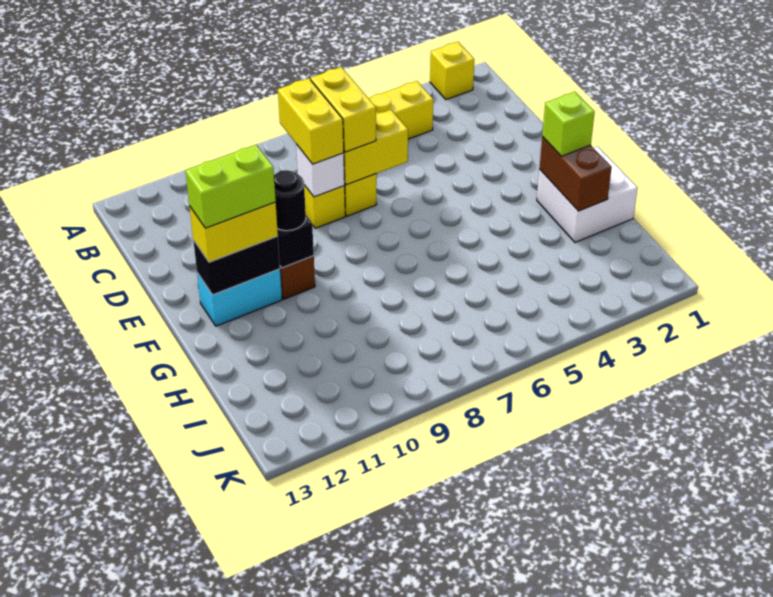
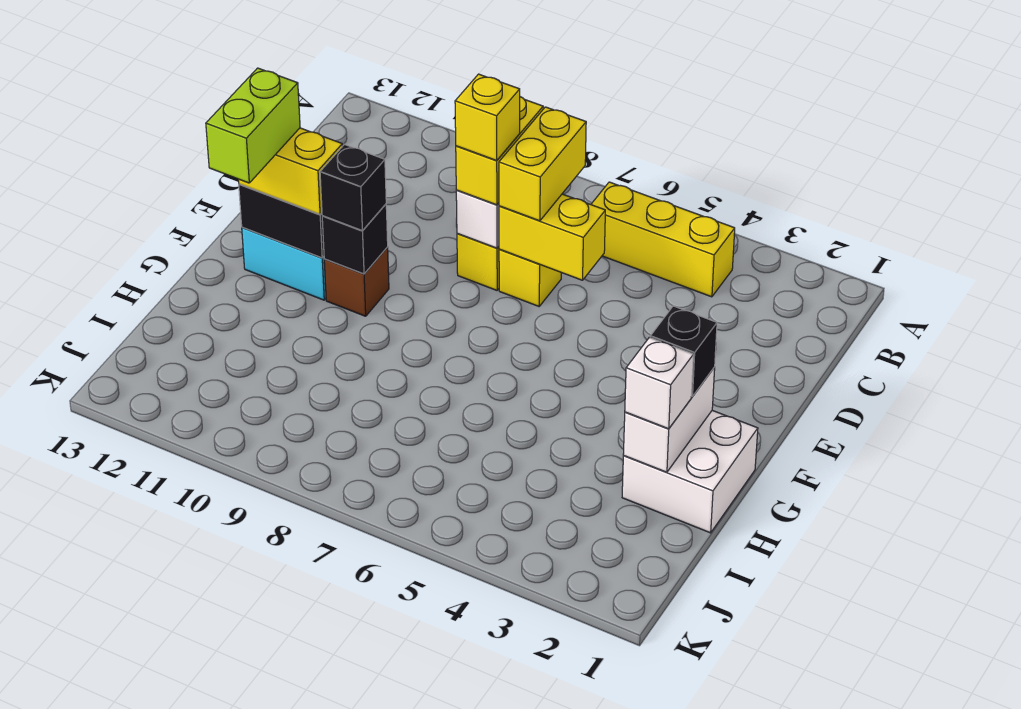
yellow 1x1 brick [430,42,474,100] -> yellow 1x1 brick moved to [455,74,520,160]
black 1x1 round brick [274,170,306,231] -> black 1x1 brick [320,145,386,231]
lime 1x2 brick [185,145,276,228] -> lime 1x2 brick turned to [206,68,300,183]
brown 1x2 brick [539,137,612,211] -> white 1x2 brick [623,367,715,472]
lime 1x1 brick [542,92,595,156] -> black 1x1 brick [650,306,717,397]
none -> white 1x1 brick [625,337,693,429]

